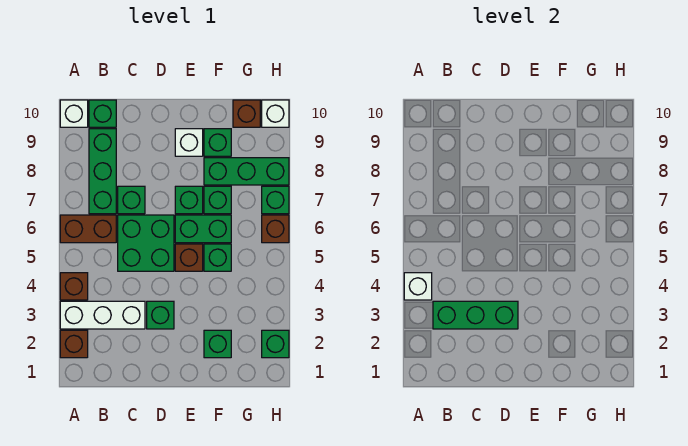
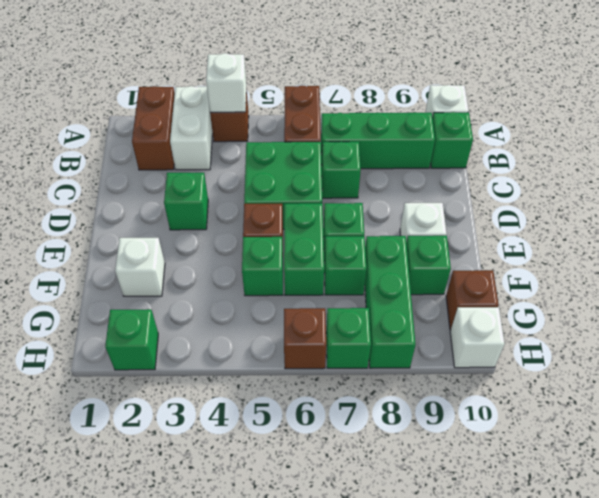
brown 1x1 brick [60,330,88,358] -> brown 1x2 brick [132,86,175,170]
white 1x3 brick [60,301,145,329] -> white 1x2 brick [170,86,213,170]
green 1x3 brick [433,301,518,329] -> none
green 1x1 brick [204,330,231,358] -> white 1x1 brick [115,238,165,296]

